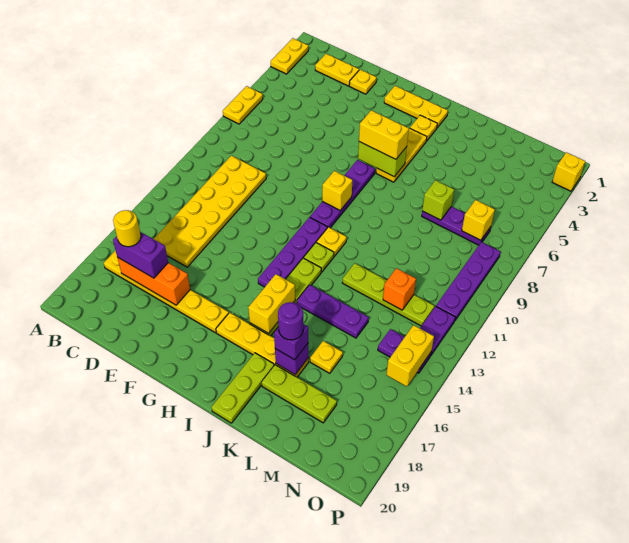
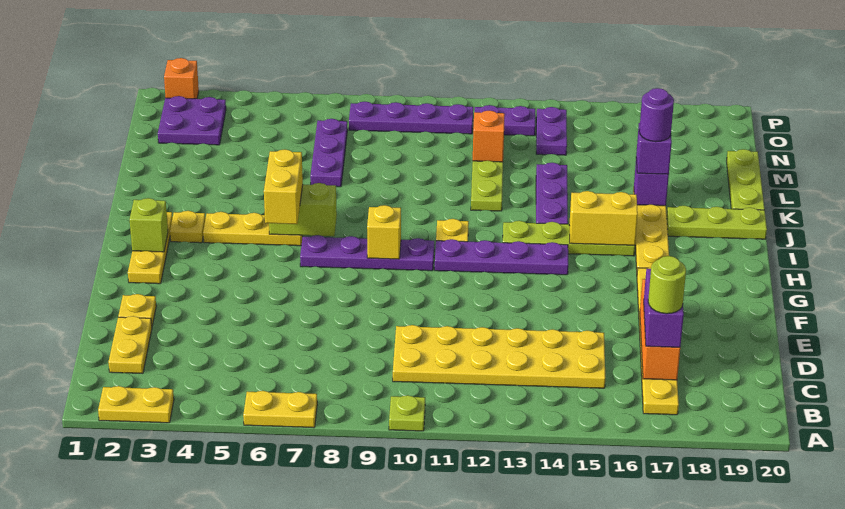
yellow 1x1 round brick [113,210,141,247] -> lime 1x1 round brick [648,256,686,314]
lime 1x2 brick [358,142,407,177] -> lime 1x2 brick turned to [269,183,337,236]
lime 1x1 plate [304,243,334,272] -> lime 1x1 plate moved to [389,395,425,431]
lime 1x3 plate [262,365,337,423] -> lime 1x3 plate moved to [727,149,765,210]
lime 1x1 brick [422,180,454,220] -> lime 1x1 brick moved to [130,198,168,252]
yellow 1x1 plate [310,341,343,373] -> none
none -> purple 2x2 plate [158,96,226,145]
yellow 1x1 brick [462,200,495,240] -> none
yellow 1x2 brick [386,325,434,387] -> none
yellow 1x1 brick [552,152,585,191] -> orange 1x1 brick [164,58,199,99]

